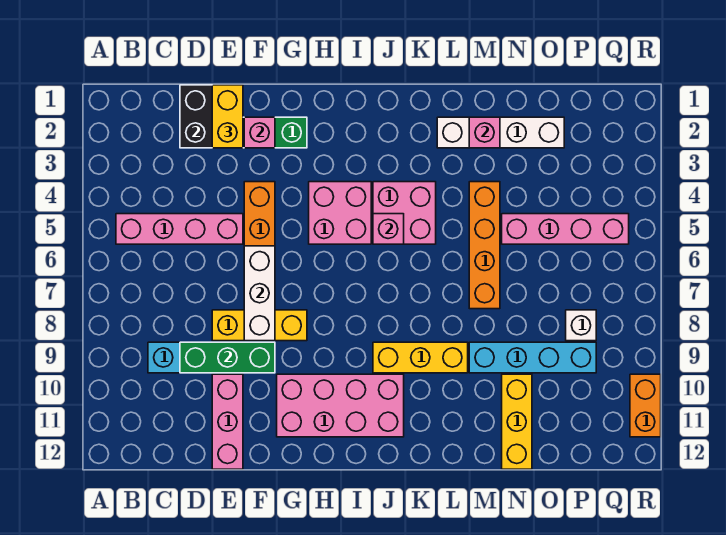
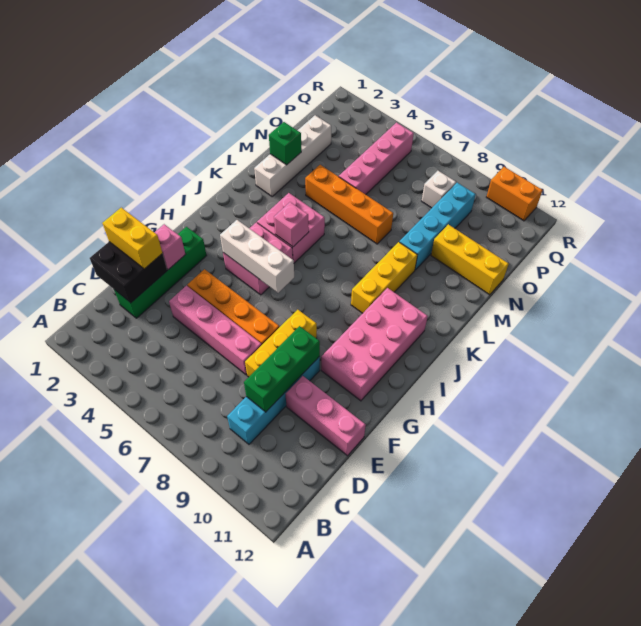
pink 1x4 brick [116,214,243,244] -> pink 1x4 brick turned to [169,286,262,375]
white 1x3 brick [244,246,275,341] -> white 1x3 brick moved to [220,220,294,293]
pink 1x1 brick [469,117,500,148] -> green 1x1 brick [269,122,301,165]

